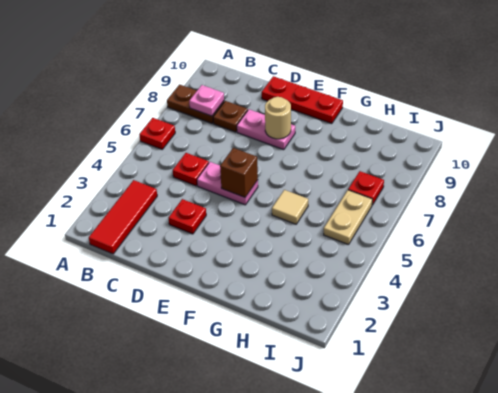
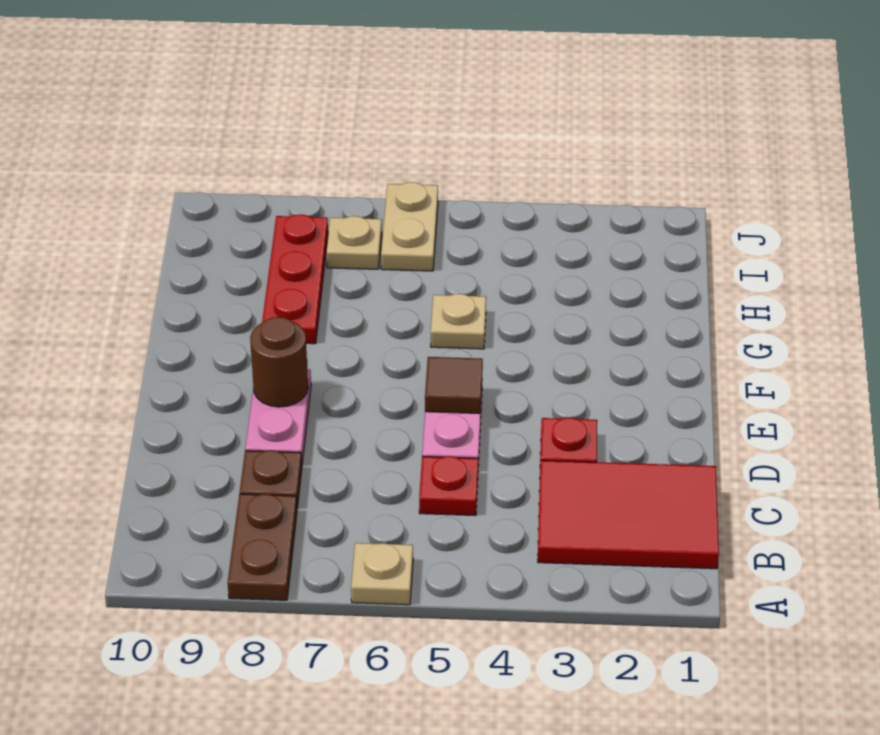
red 1x1 plate [139,118,175,149] -> tan 1x1 plate [351,543,413,605]
red 1x3 tile [89,180,157,254] -> red 2x3 tile [538,460,719,569]
pink 1x1 plate [189,85,224,116] -> none
red 1x3 plate [262,76,343,124] -> red 1x3 plate moved to [262,214,328,344]
brown 1x1 brick [220,148,258,197] -> brown 1x1 tile [425,357,483,414]
tan 1x1 round brick [265,97,291,139] -> brown 1x1 round brick [250,317,308,407]
tan 1x1 tile [272,190,308,224] -> tan 1x1 plate [431,294,486,349]
tan 1x2 plate [324,190,373,245] -> tan 1x2 plate turned to [381,182,438,271]
red 1x1 plate [348,171,384,205] -> tan 1x1 plate [326,216,382,269]

